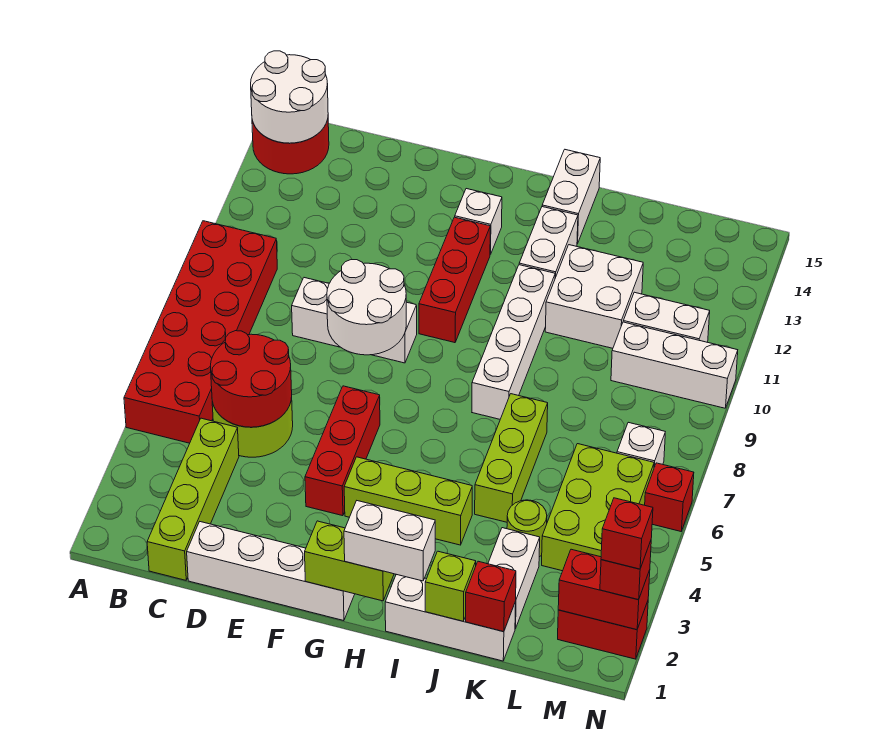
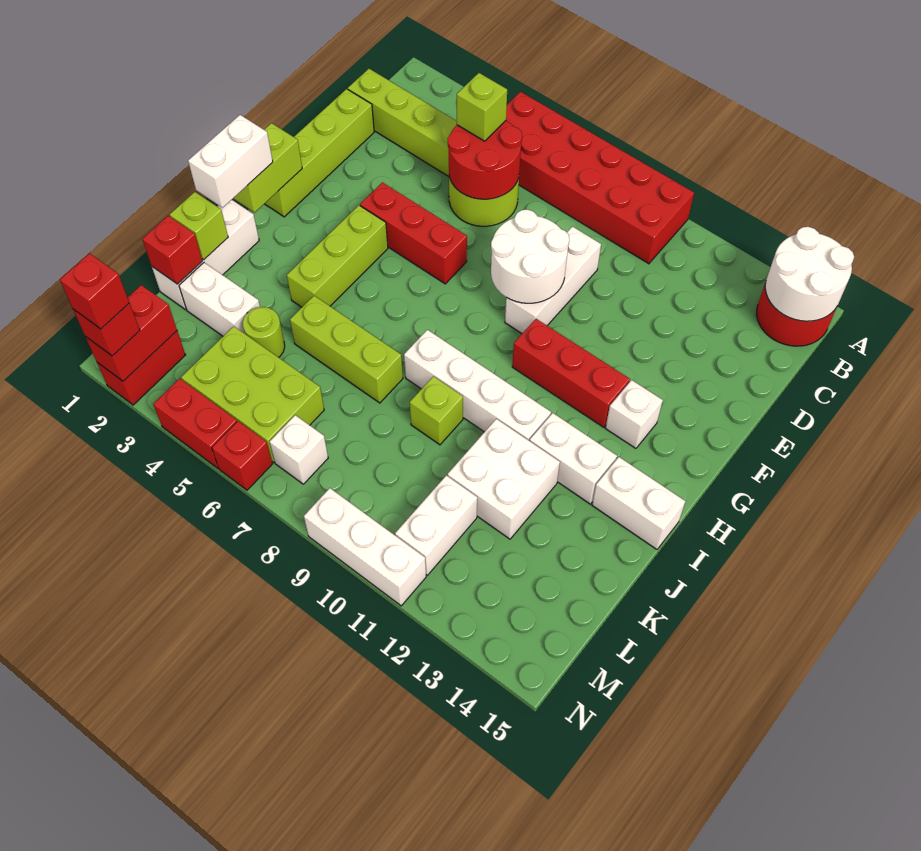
none -> lime 1x1 brick [457,73,507,141]
white 1x4 brick [187,522,355,621] -> lime 1x4 brick [265,89,374,217]
none -> lime 1x1 brick [410,376,463,445]
white 1x3 brick [611,322,738,408] -> white 1x3 brick turned to [304,488,426,606]
none -> red 1x2 brick [153,378,237,468]

